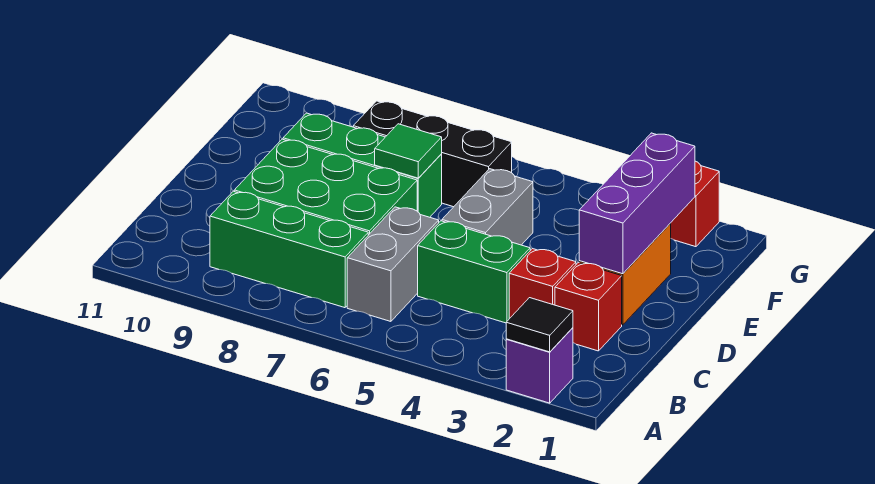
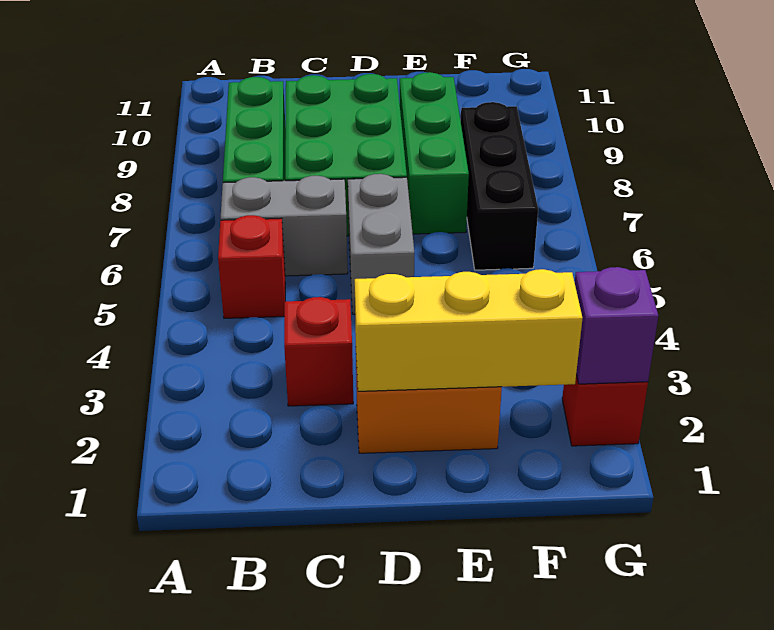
purple 1x1 brick [506,328,573,403] -> purple 1x1 brick moved to [575,267,658,384]
black 1x1 tile [506,298,573,352] -> none
red 1x1 brick [555,262,622,351] -> red 1x1 brick moved to [218,215,285,318]
green 1x2 brick [418,221,530,323] -> none
purple 1x3 brick [579,133,695,274] -> yellow 1x3 brick [355,269,583,391]
grey 1x2 brick [442,169,533,245] -> grey 1x2 brick turned to [348,174,414,314]
green 1x1 tile [375,124,442,178] -> none

